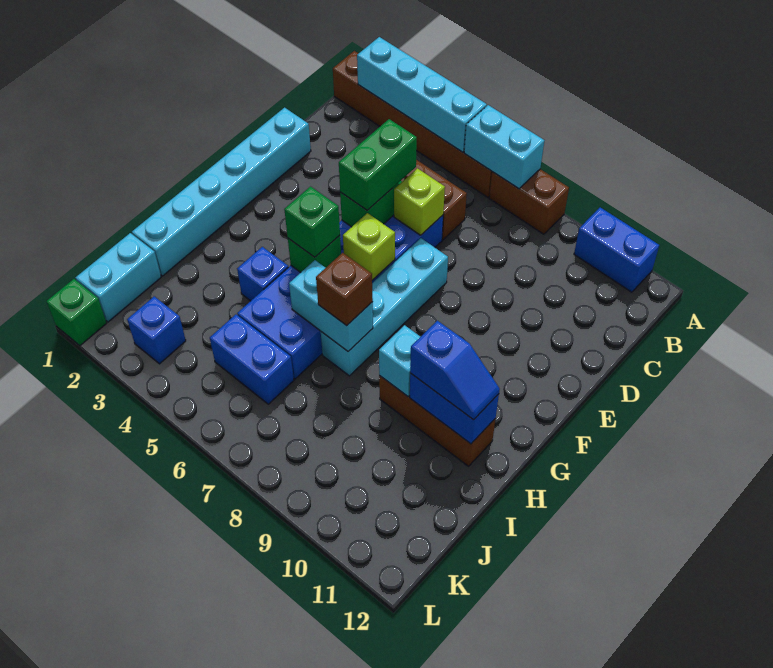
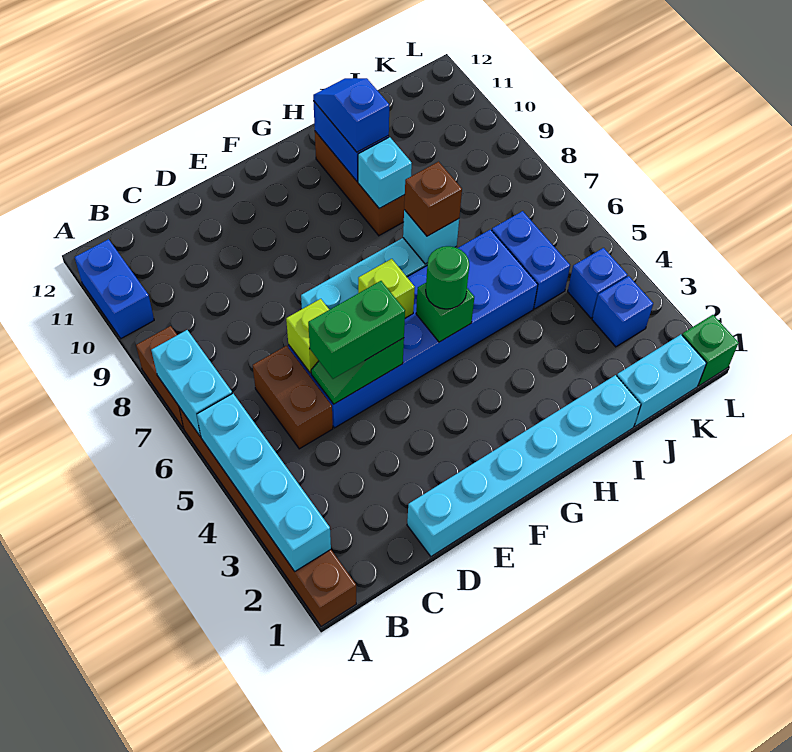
green 1x1 brick [284,187,340,257] -> green 1x1 round brick [426,246,469,309]
blue 1x1 brick [237,247,288,301] -> blue 1x1 brick moved to [568,248,628,318]
cyan 1x2 brick [289,260,373,351] -> cyan 1x1 brick [403,210,459,264]

